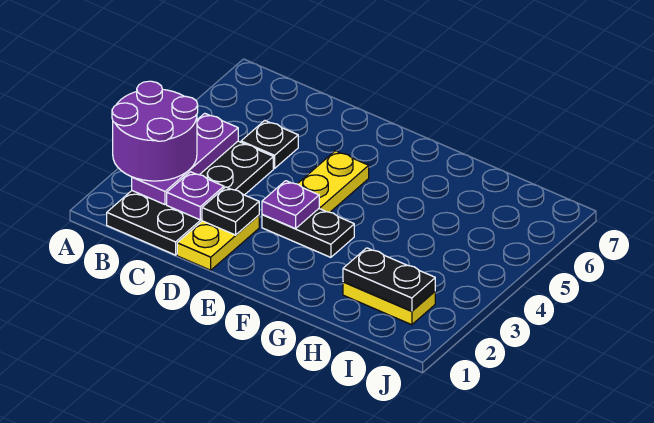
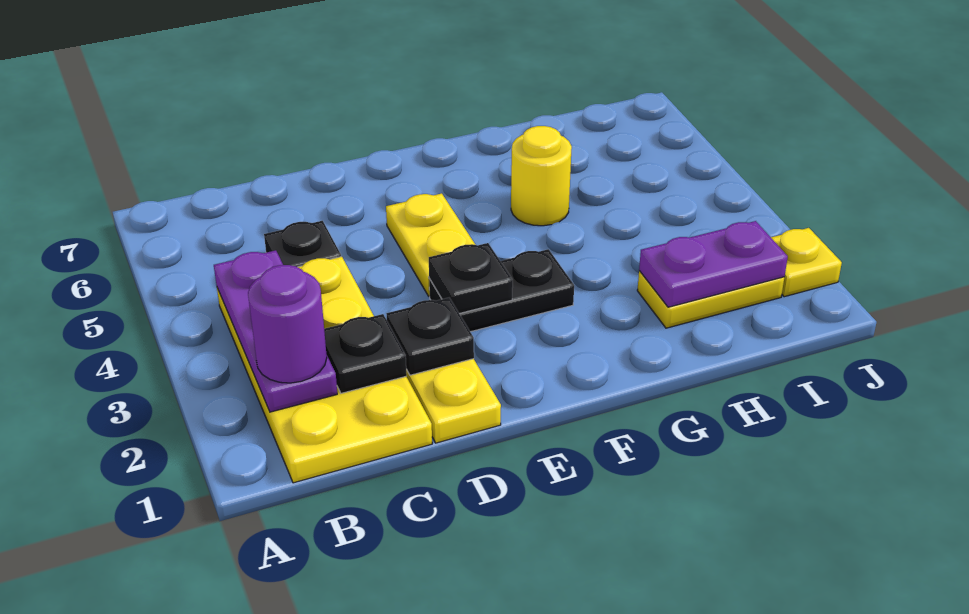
purple 2x2 round brick [112,81,198,181] -> purple 1x1 round brick [248,265,327,383]
black 2x4 plate [107,141,273,255] -> yellow 2x4 plate [217,257,432,483]
purple 1x1 plate [167,172,224,220] -> black 1x1 plate [324,314,407,393]
purple 1x1 plate [262,181,319,229] -> black 1x1 plate [429,243,513,314]
none -> yellow 1x1 round brick [511,126,572,226]
black 1x2 plate [343,248,435,311] -> purple 1x2 plate [639,221,788,307]
none -> yellow 1x1 plate [771,228,842,297]

